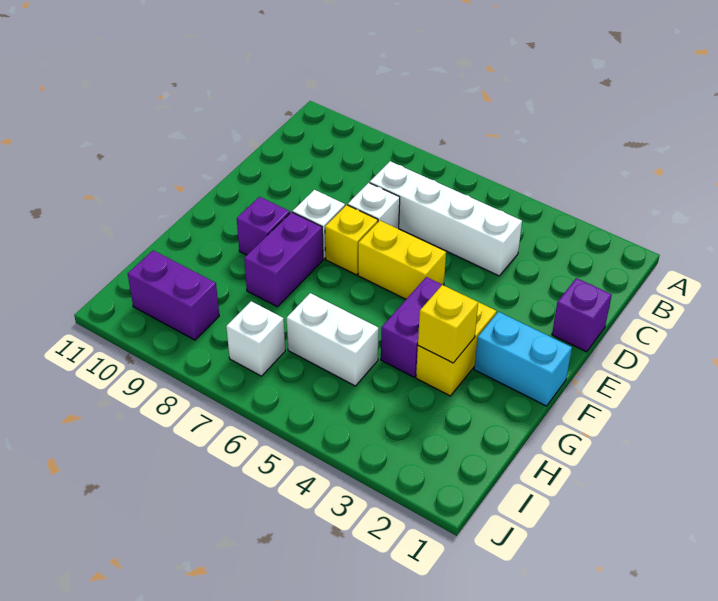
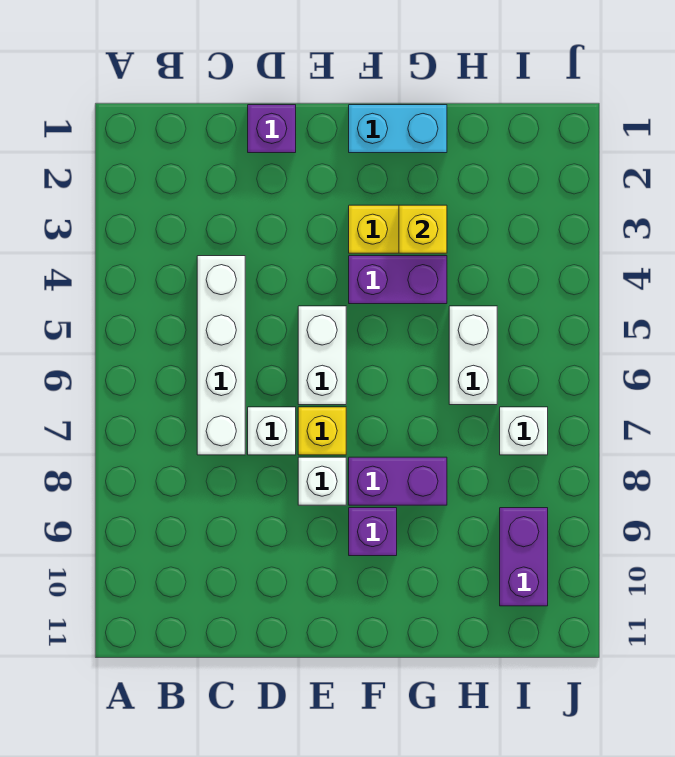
yellow 1x2 brick [358,220,446,299] -> white 1x2 brick [298,306,346,405]
cyan 1x2 brick [474,312,572,406] -> cyan 1x2 brick turned to [349,105,447,153]

